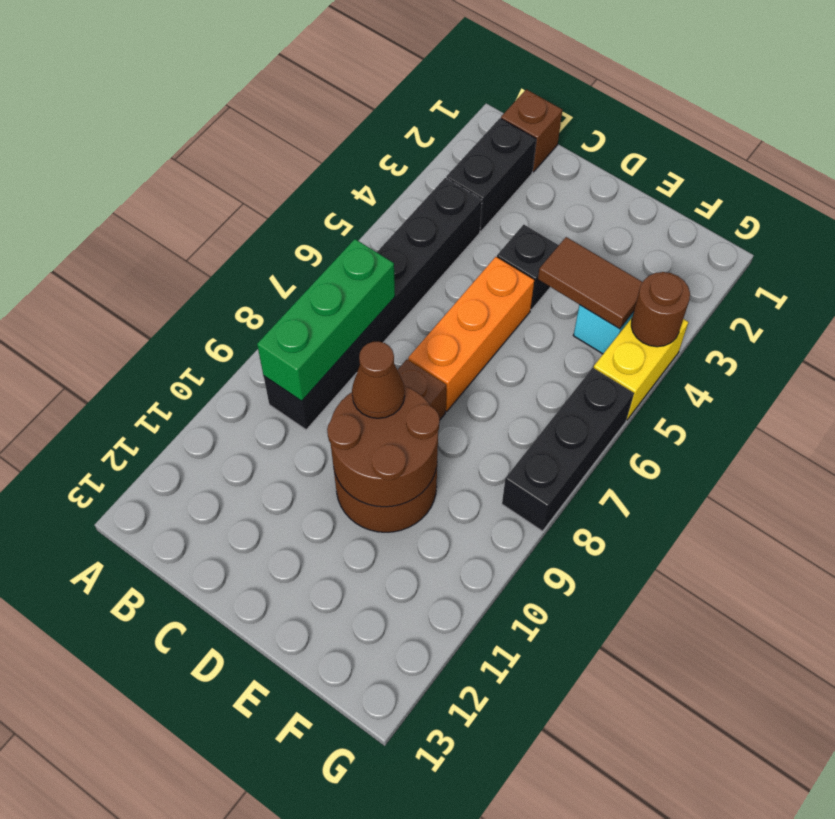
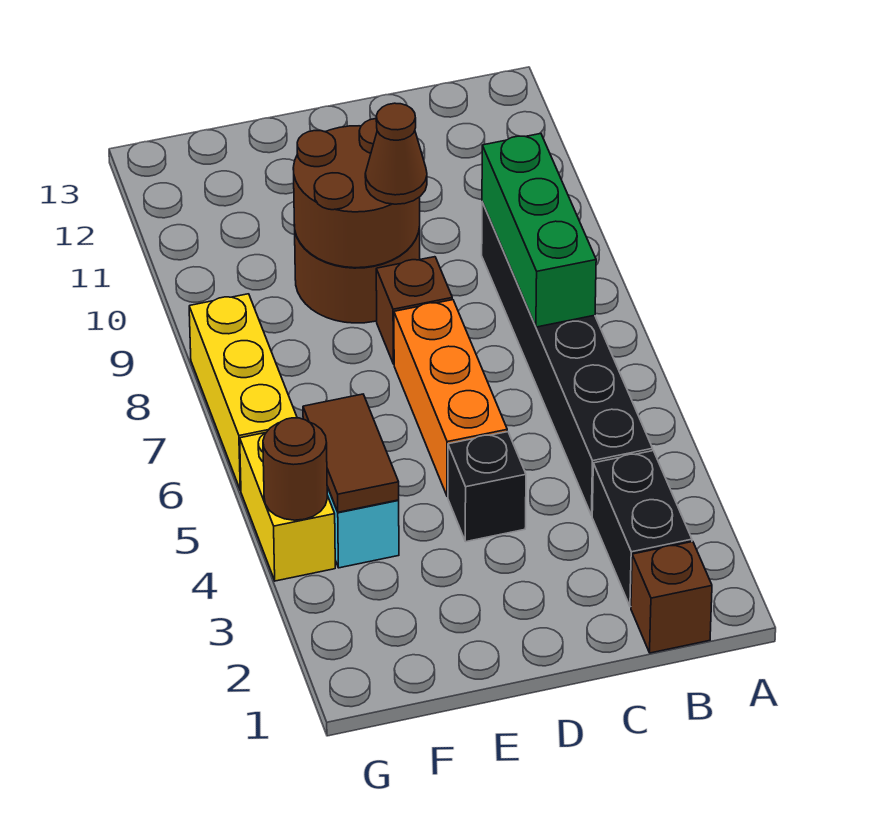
brown 1x2 tile [538,237,642,329] -> brown 1x2 tile turned to [303,394,399,512]
black 1x3 brick [502,368,634,531] -> yellow 1x3 brick [189,294,297,491]

